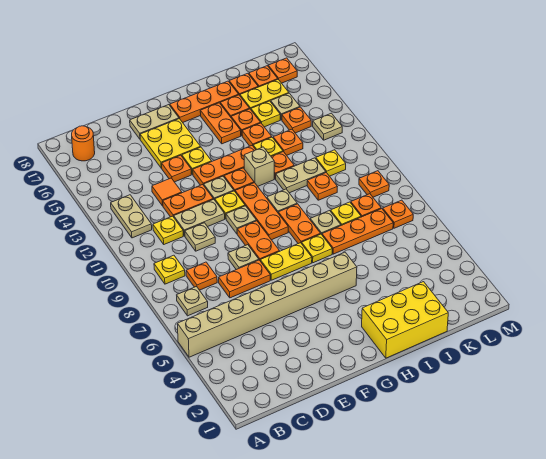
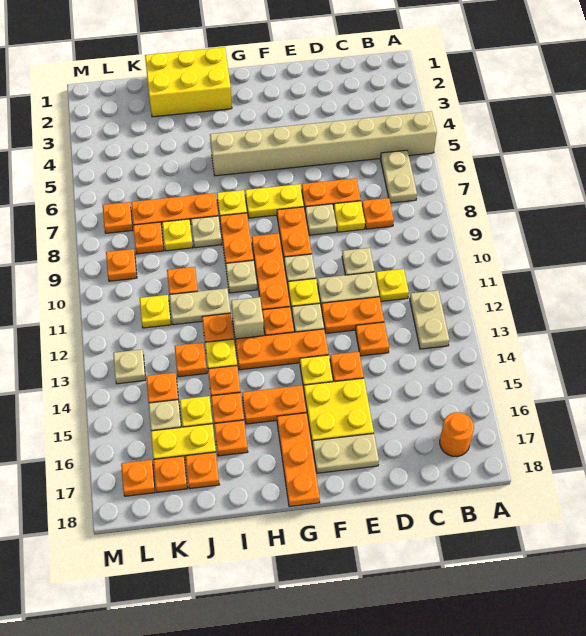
tan 1x1 plate [177,287,208,316] -> tan 1x2 plate [381,150,417,203]
yellow 1x1 plate [154,255,185,284] -> yellow 1x1 plate moved to [334,201,365,232]
orange 1x1 tile [152,178,182,206] -> orange 1x1 plate [356,322,389,356]
orange 1x3 plate [170,81,239,122] -> orange 1x3 plate turned to [277,413,320,507]
orange 1x2 plate [200,103,241,144] -> orange 1x2 plate turned to [242,385,307,424]

